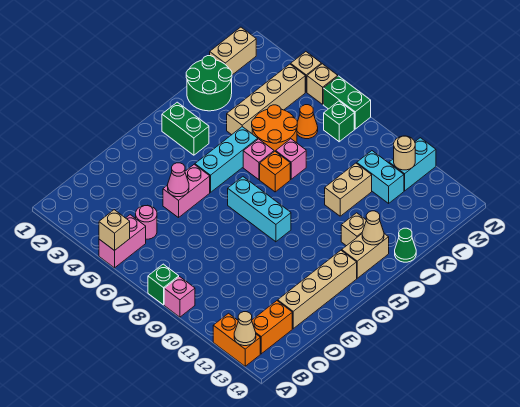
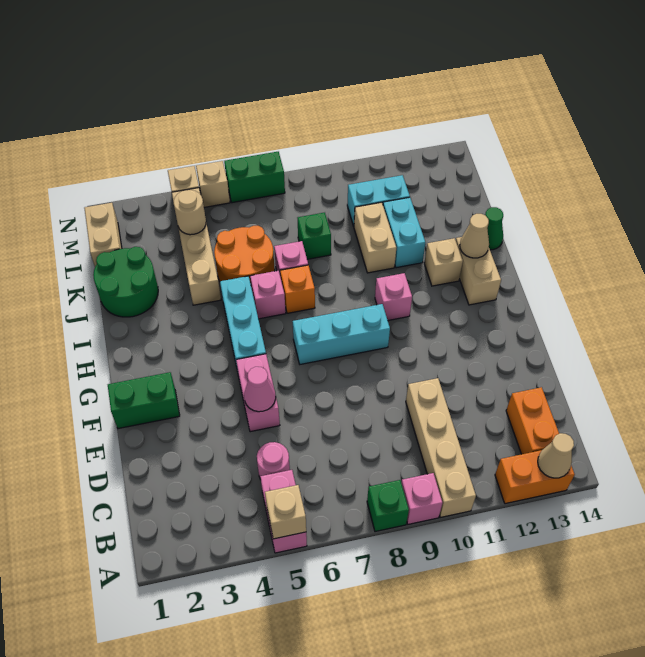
tan 1x4 brick [278,250,357,329] -> tan 1x4 brick moved to [406,378,476,517]
green 1x2 brick [162,102,209,155] -> green 1x2 brick moved to [108,372,180,429]
none -> pink 1x1 brick [375,273,412,320]
orange 1x1 cone [297,105,318,139] -> none
green 1x1 brick [324,101,354,142] -> green 1x1 brick moved to [298,213,331,259]
cyan 1x2 brick [389,138,436,191] -> cyan 1x2 brick moved to [383,197,425,268]
tan 1x1 round brick [394,136,415,170] -> tan 1x1 round brick moved to [174,190,206,235]

